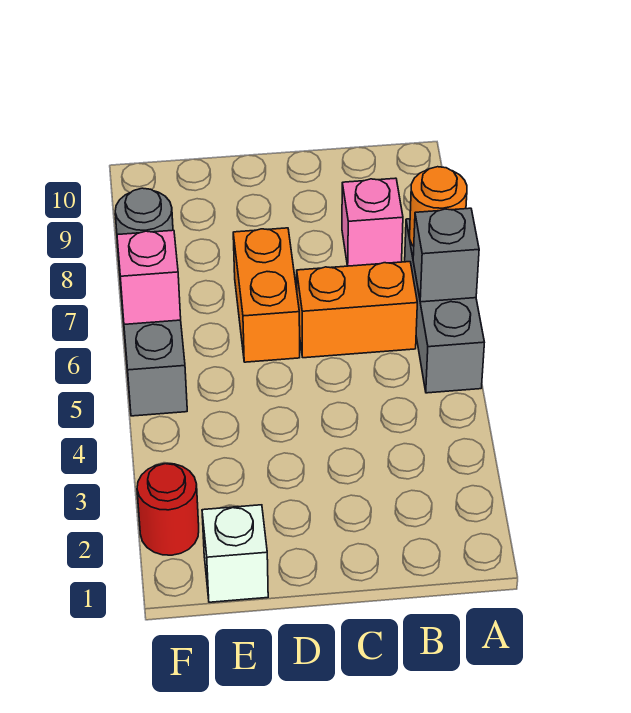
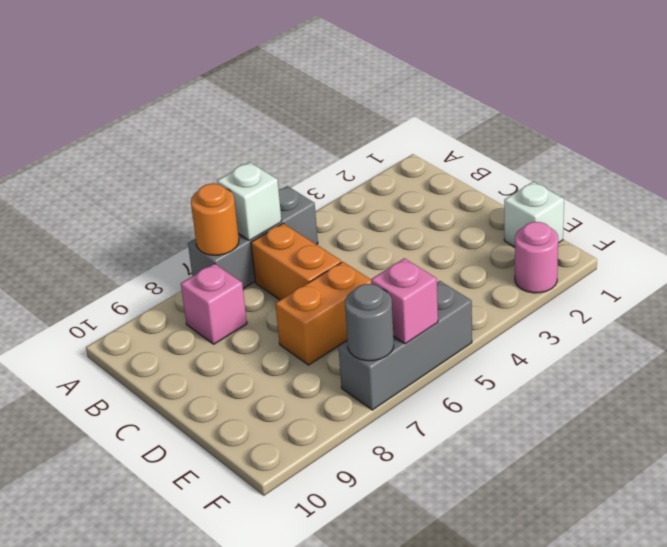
grey 1x1 brick [413,208,479,302] -> white 1x1 brick [217,162,282,240]
red 1x1 round brick [137,464,199,555] -> pink 1x1 round brick [515,222,558,293]

